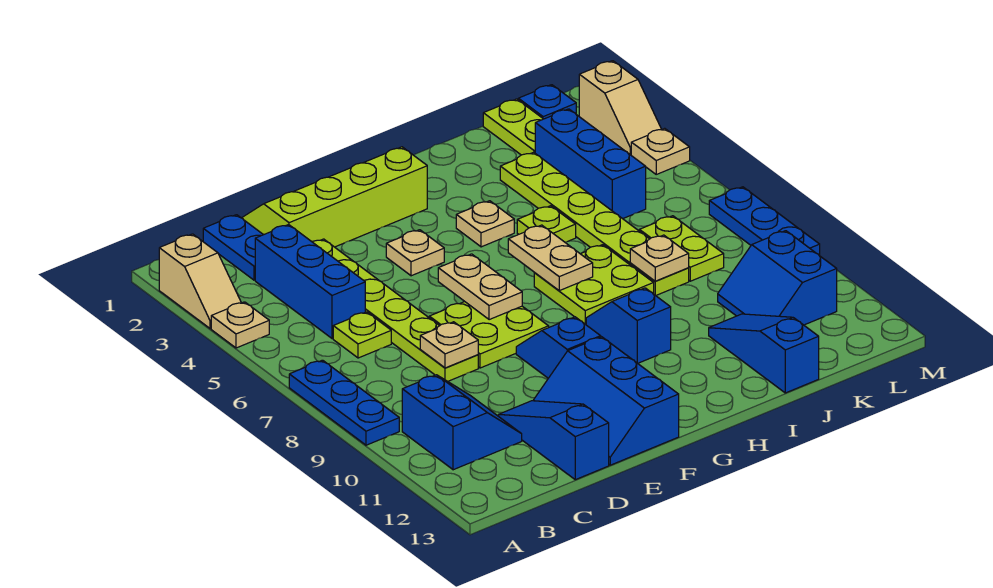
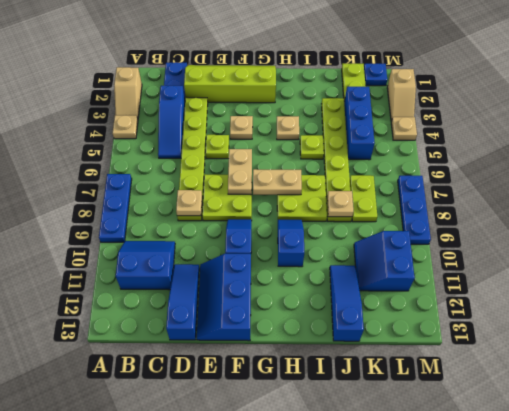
blue 2x2 slope [402,375,522,470] -> blue 2x2 slope turned to [116,241,175,290]
blue 1x3 brick [255,225,365,339] -> blue 1x3 slope [158,85,185,158]
lime 1x1 plate [333,312,391,358] -> lime 1x1 plate moved to [205,135,229,159]
tan 1x2 plate [508,225,593,291] -> tan 1x2 plate turned to [253,169,302,195]

